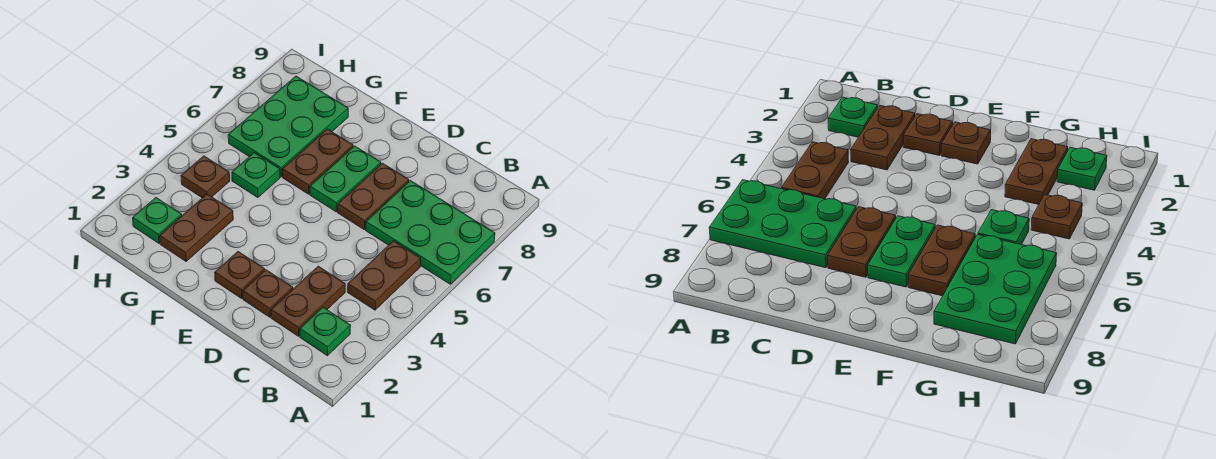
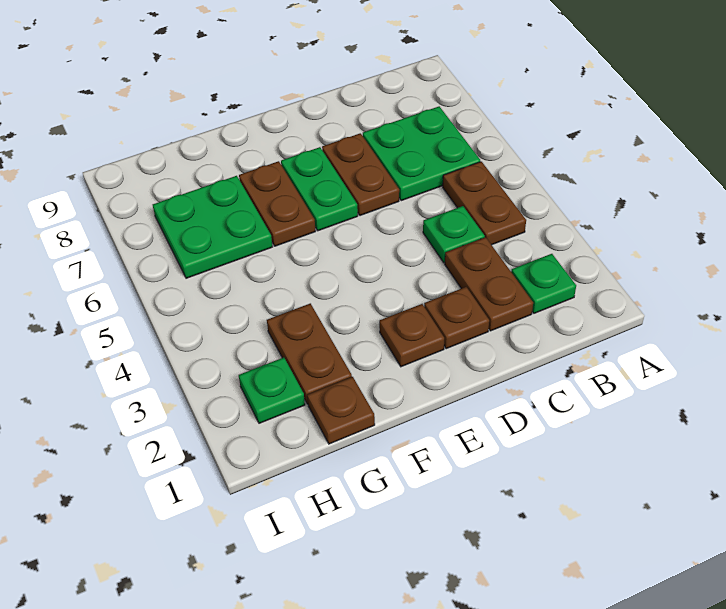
green 2x3 plate [366,181,495,284] -> green 2x2 plate [363,106,480,201]
green 1x1 plate [232,153,280,197] -> green 1x1 plate moved to [423,206,485,263]
green 2x3 plate [228,76,348,177] -> green 2x2 plate [153,176,272,278]
brown 1x1 plate [181,156,230,198] -> brown 1x1 plate moved to [307,377,375,444]

